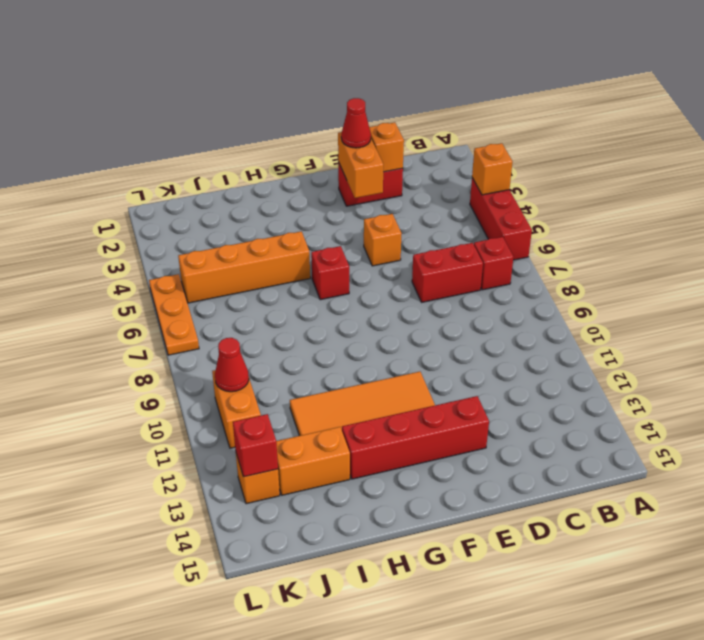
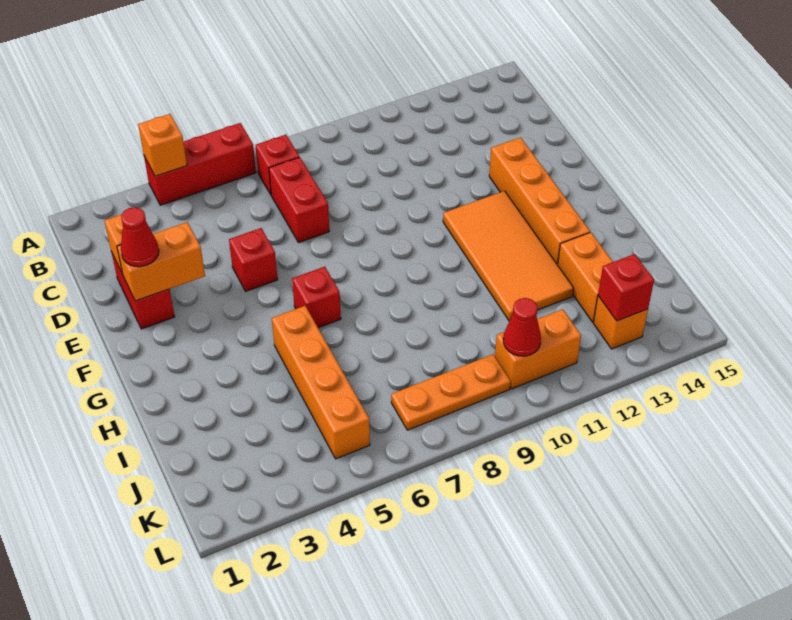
orange 1x1 brick [364,214,402,266] -> red 1x1 brick [229,228,278,291]
red 1x4 brick [342,396,489,479] -> orange 1x4 brick [489,138,590,265]
orange 1x3 plate [149,274,199,355] -> orange 1x3 plate moved to [391,354,511,430]

